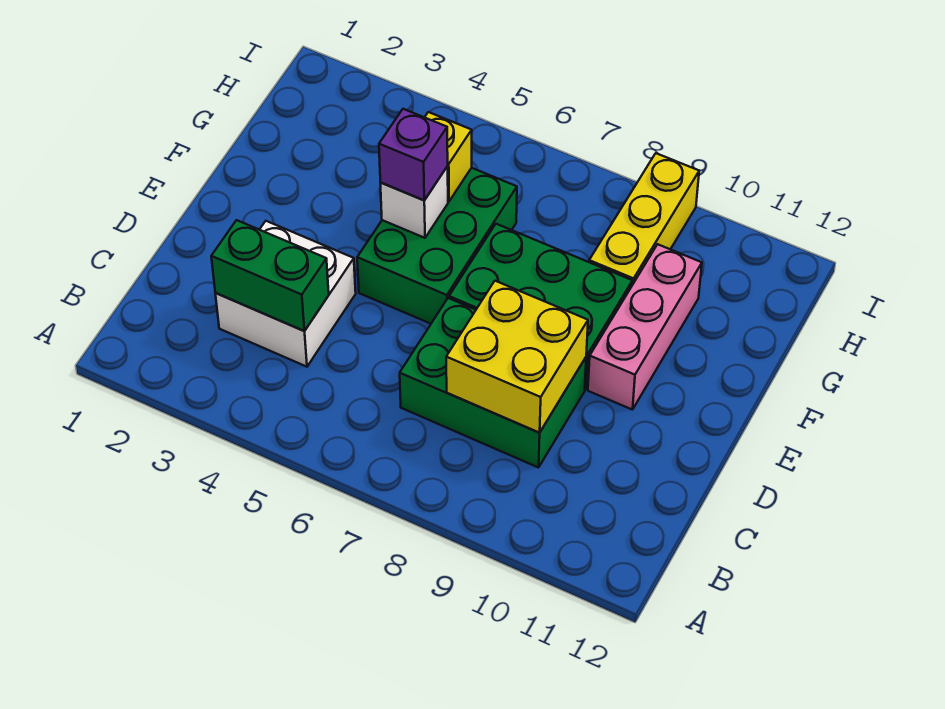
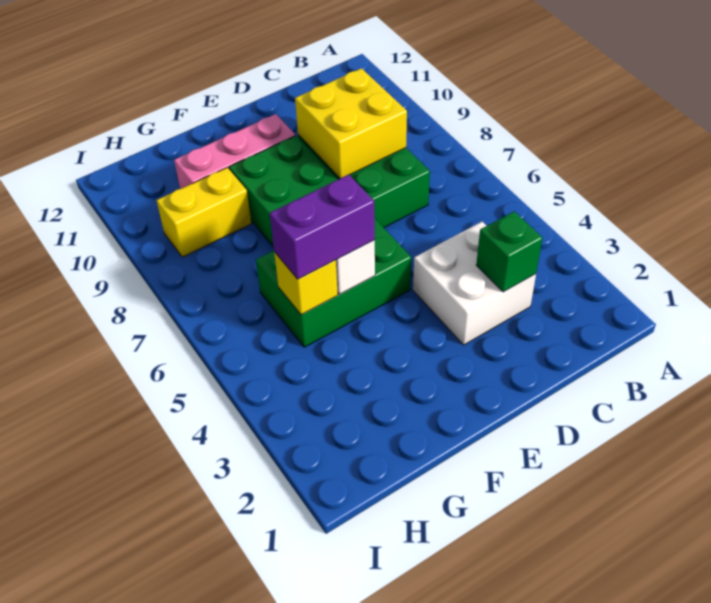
green 1x2 brick [211,220,329,331] -> green 1x1 brick [476,211,542,292]
purple 1x1 brick [379,109,448,200] -> purple 1x2 brick [270,175,375,279]
yellow 1x3 brick [589,153,699,285] -> yellow 1x2 brick [157,168,251,257]

